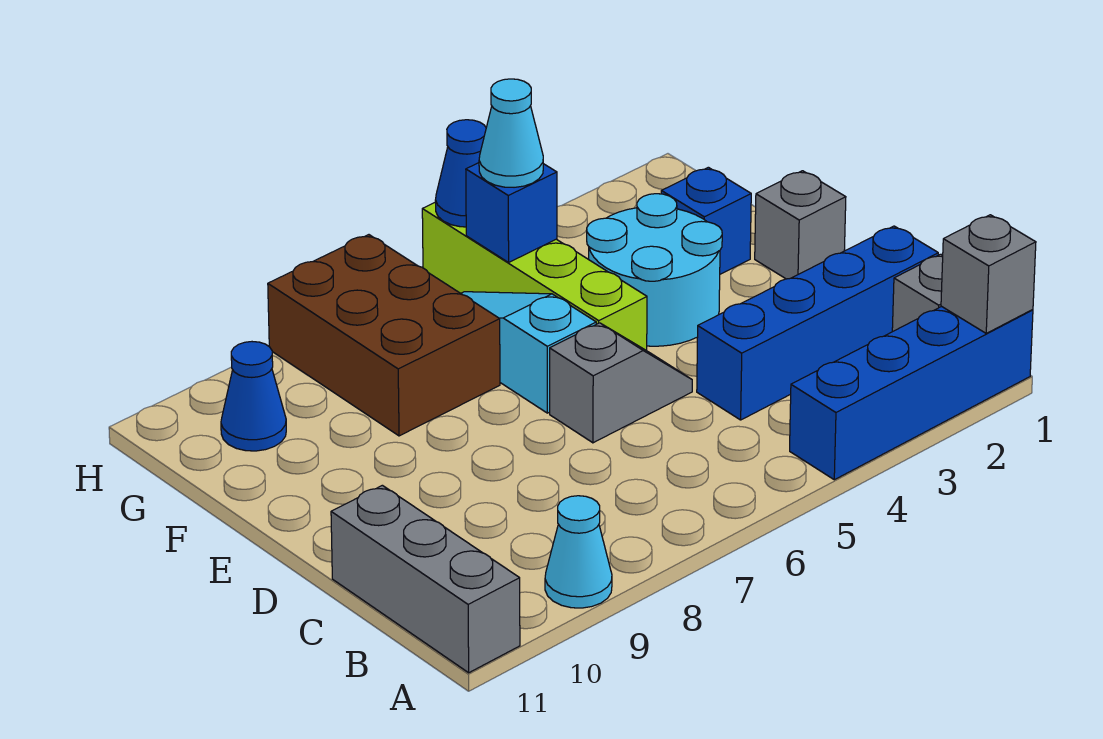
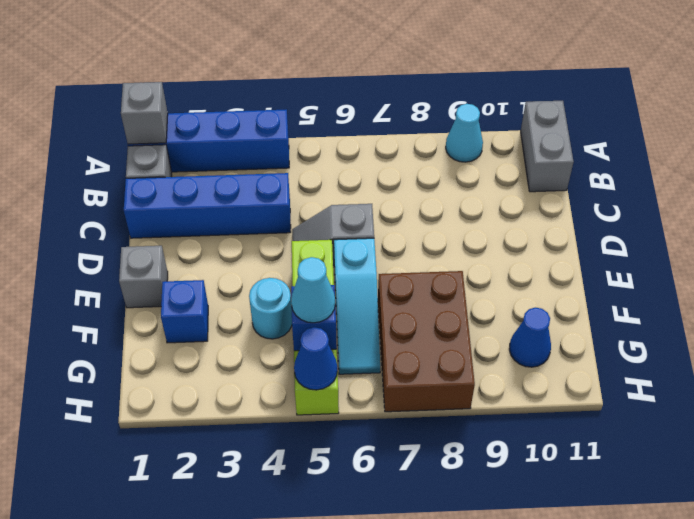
grey 1x3 brick [331,485,520,673] -> grey 1x2 brick [521,101,574,192]
cyan 2x2 round brick [587,194,722,346] -> cyan 1x1 round brick [249,278,292,339]

